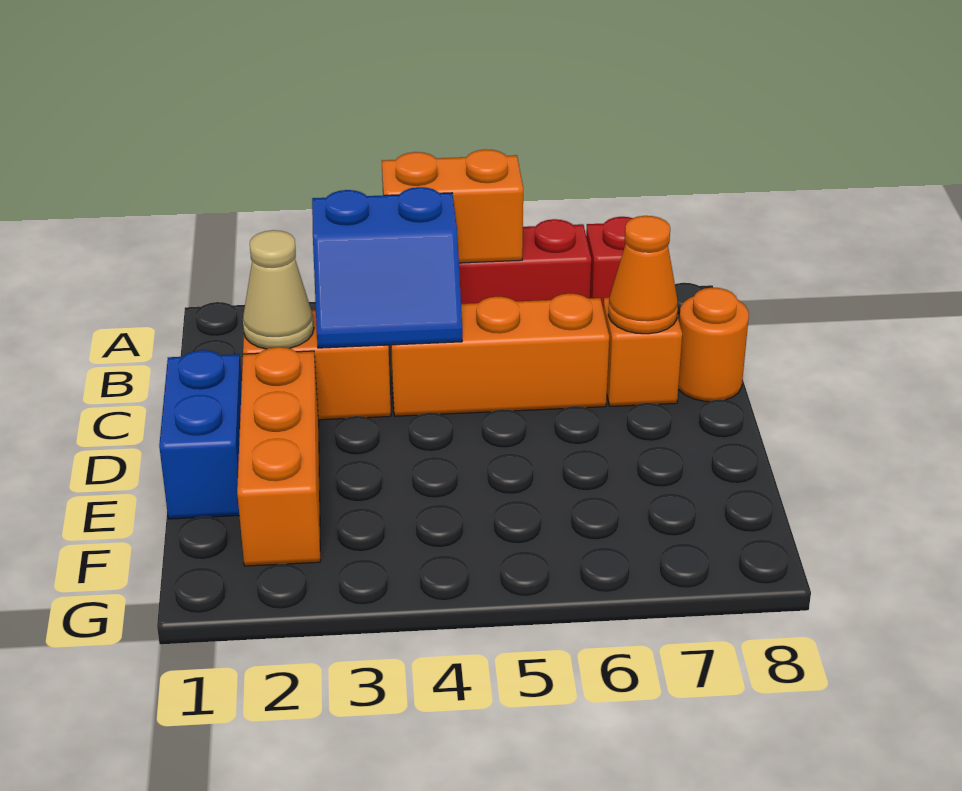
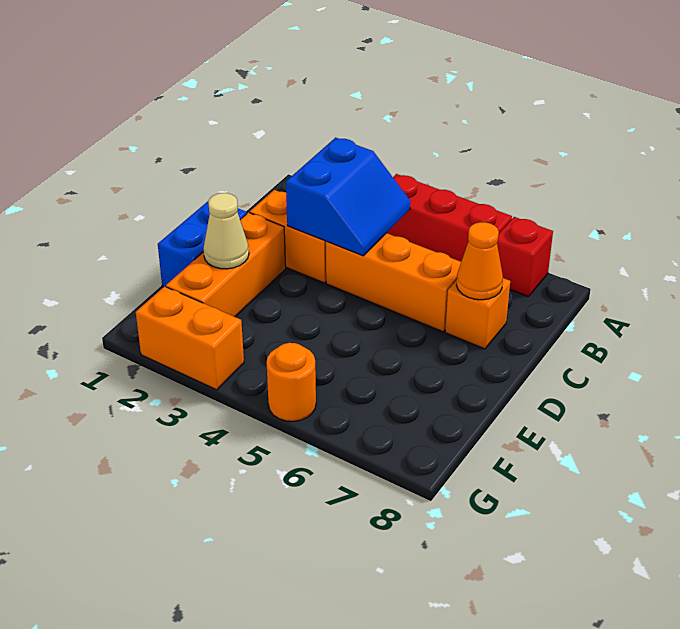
orange 1x2 brick [382,149,523,263] -> orange 1x2 brick moved to [136,286,244,390]
blue 2x2 slope [312,187,462,348] -> blue 2x2 slope turned to [286,138,411,256]
tan 1x1 cone [243,230,314,349] -> tan 1x1 cone moved to [203,193,249,269]
orange 1x1 round brick [678,288,749,401] -> orange 1x1 round brick moved to [267,343,316,421]

